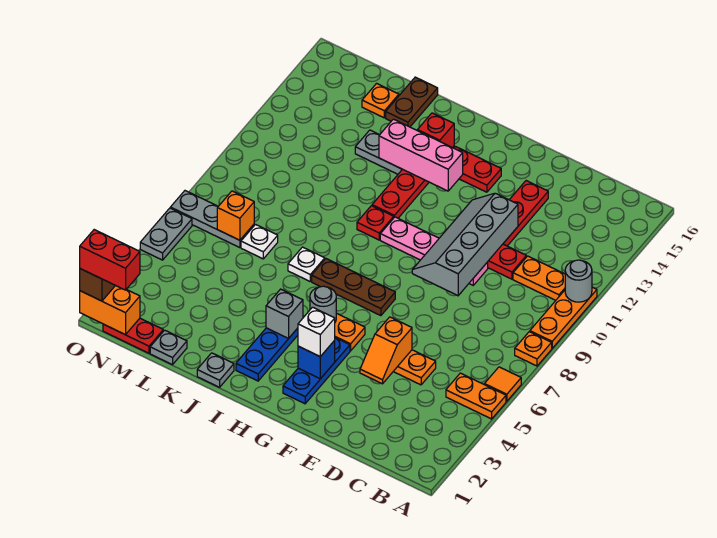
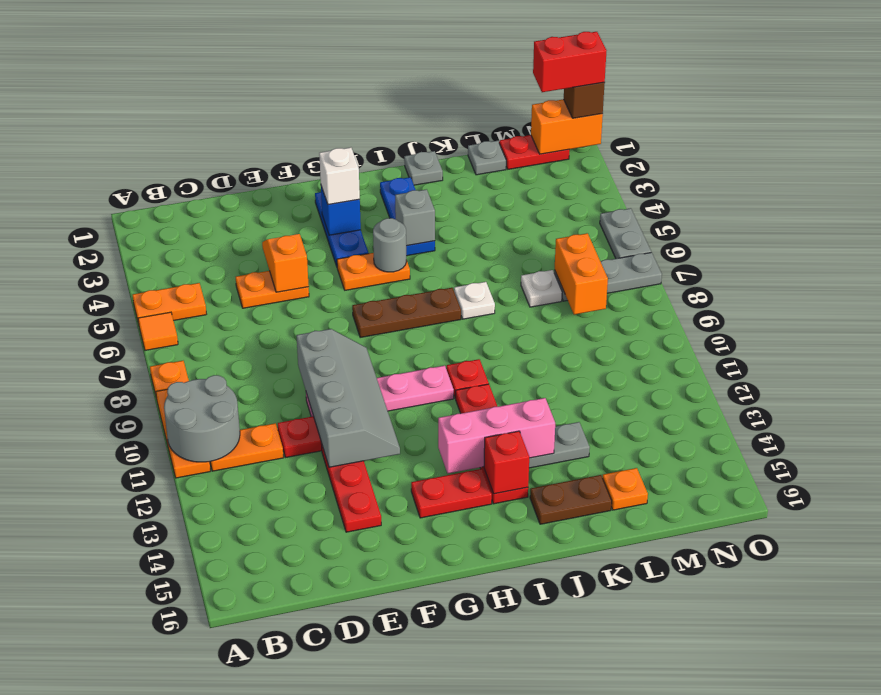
grey 1x1 round brick [565,260,592,302] -> grey 2x2 round brick [164,375,240,462]
brown 1x2 plate [386,77,438,127] -> brown 1x2 plate turned to [530,475,612,524]
orange 1x1 brick [217,191,254,240] -> orange 1x2 brick [555,233,608,315]

